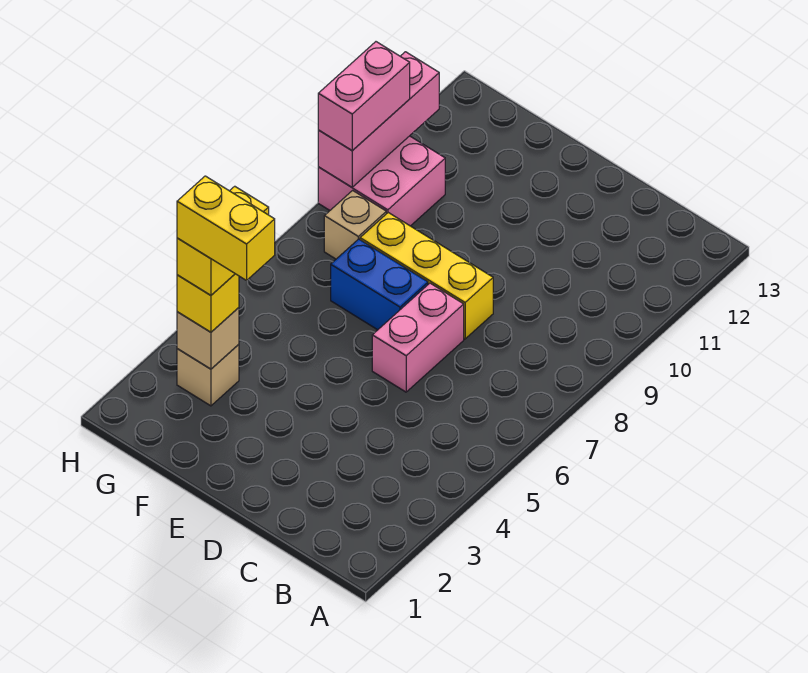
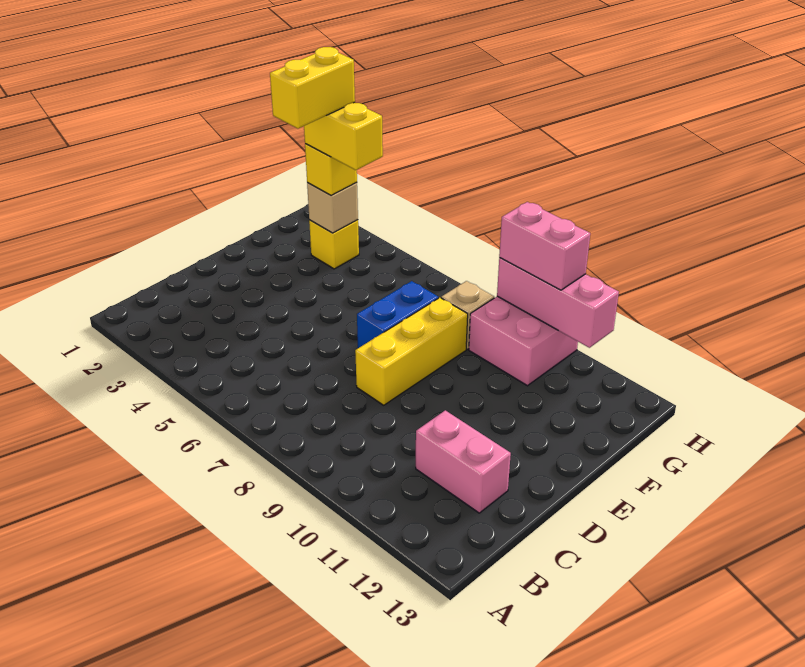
pink 1x2 brick [372,283,464,392] -> pink 1x2 brick moved to [416,410,511,513]
tan 1x1 brick [177,344,239,406] -> yellow 1x1 brick [309,220,359,269]

